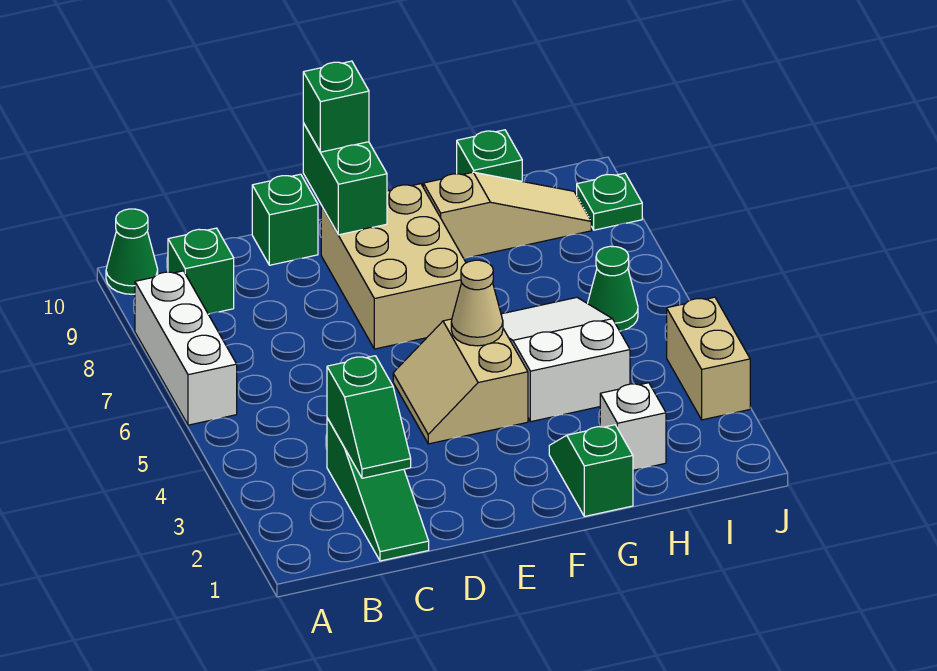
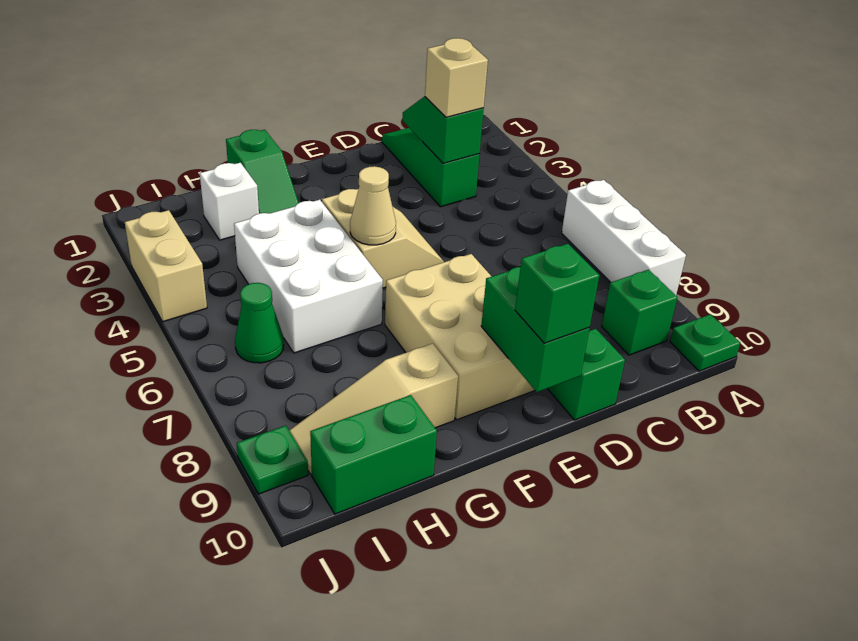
green 1x1 cone [106,209,158,294] -> green 1x1 plate [670,314,740,371]
none -> tan 1x1 brick [425,38,488,117]
white 2x3 slope [501,297,630,422] -> white 2x3 brick [234,200,383,353]
green 1x1 brick [457,130,522,181] -> green 1x2 brick [310,395,437,514]

